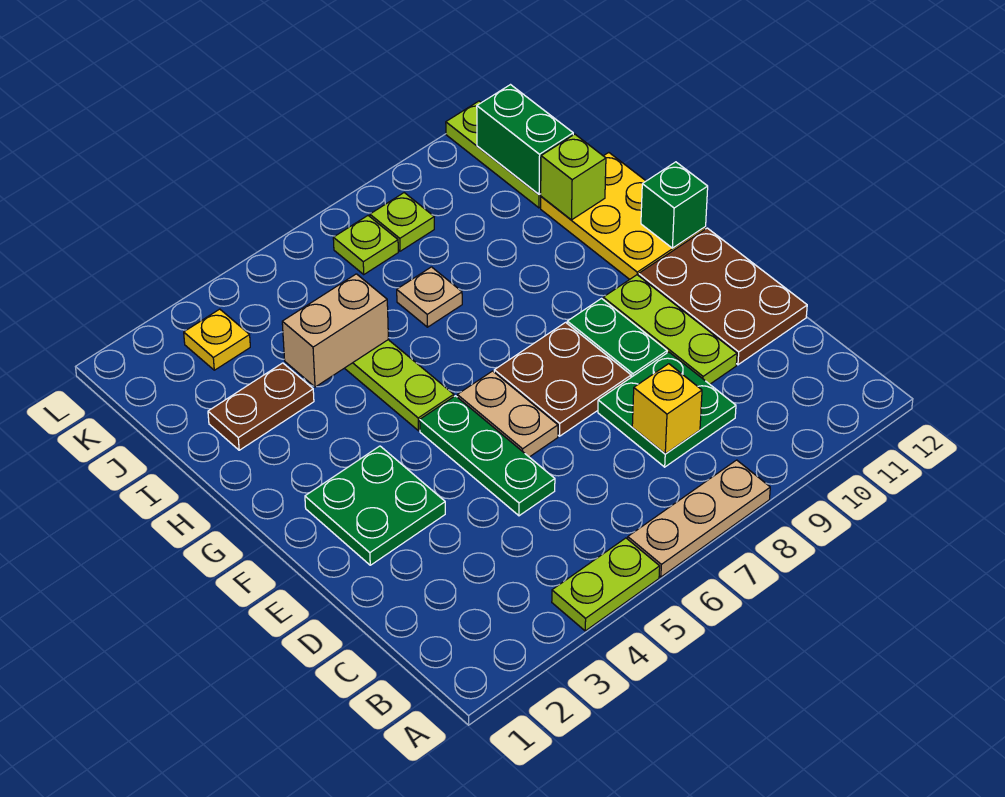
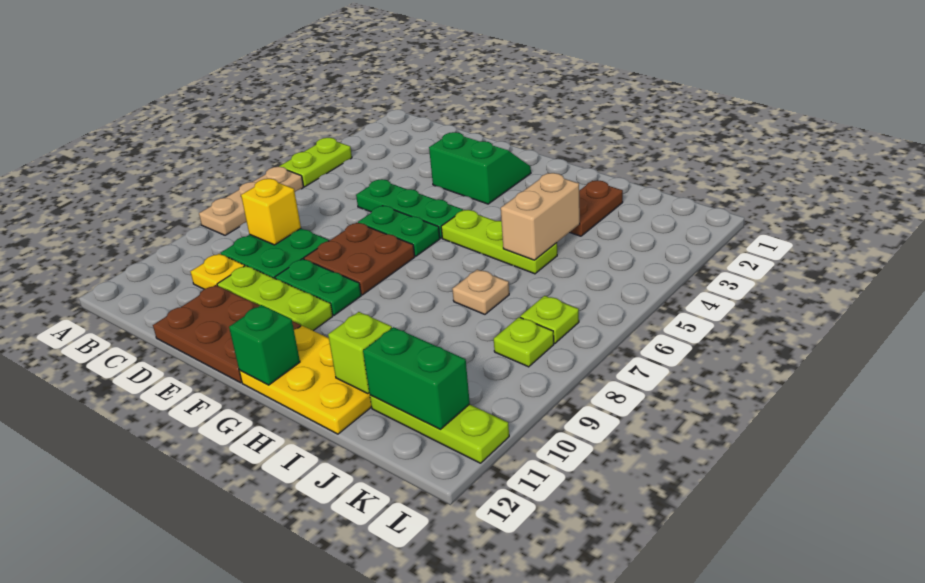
green 2x2 plate [305,446,445,565] -> green 2x2 slope [429,132,531,204]
tan 1x2 plate [457,371,558,457] -> green 1x2 plate [358,206,440,256]
yellow 1x1 plate [184,309,250,370] -> yellow 1x1 plate moved to [191,254,245,289]

